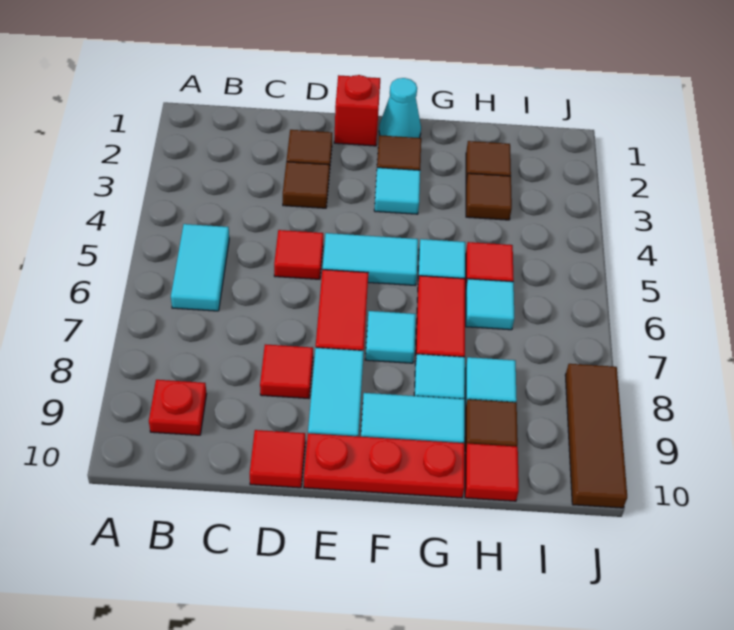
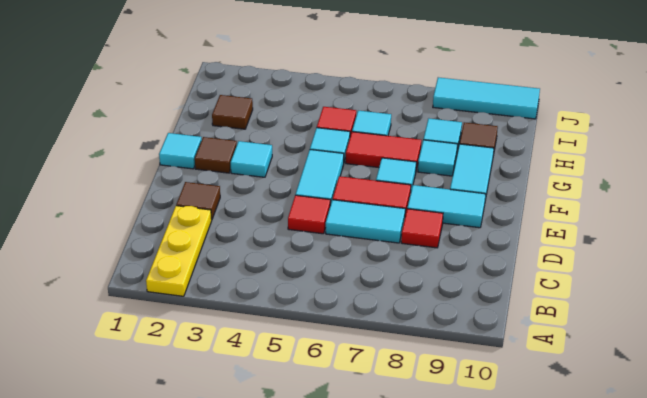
none -> yellow 1x3 plate [146,206,212,296]
cyan 1x2 tile [171,224,229,311] -> cyan 1x2 tile moved to [326,200,405,243]
red 1x1 plate [149,380,206,435] -> none
brown 1x1 tile [283,162,330,208] -> none
red 1x1 tile [250,430,305,488] -> none
red 1x1 brick [334,75,380,146] -> none
red 1x3 plate [304,433,465,498] -> none
cyan 1x1 cone [379,78,421,138] -> cyan 1x1 tile [159,133,202,169]
brown 1x1 tile [466,173,512,220] -> none
red 1x1 tile [465,443,519,501] -> none
brown 1x3 tile [565,364,627,508] -> cyan 1x3 tile [433,77,540,119]

